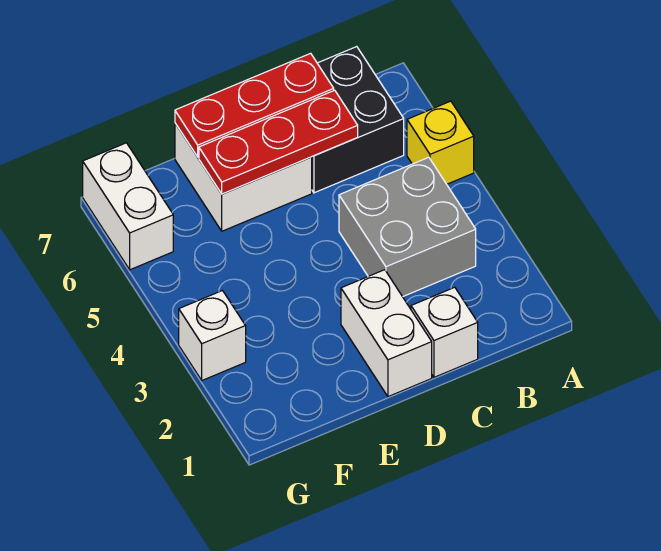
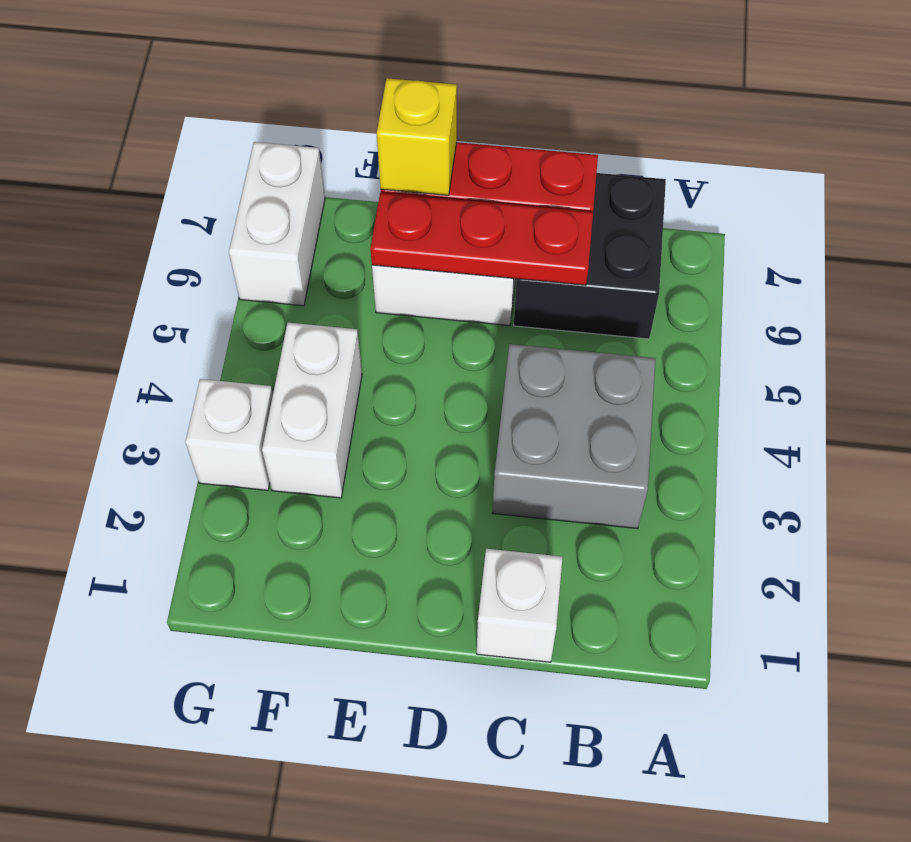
yellow 1x1 brick [407,101,474,184] -> yellow 1x1 brick moved to [377,78,457,195]
white 1x2 brick [341,270,432,397] -> white 1x2 brick moved to [262,323,362,498]

